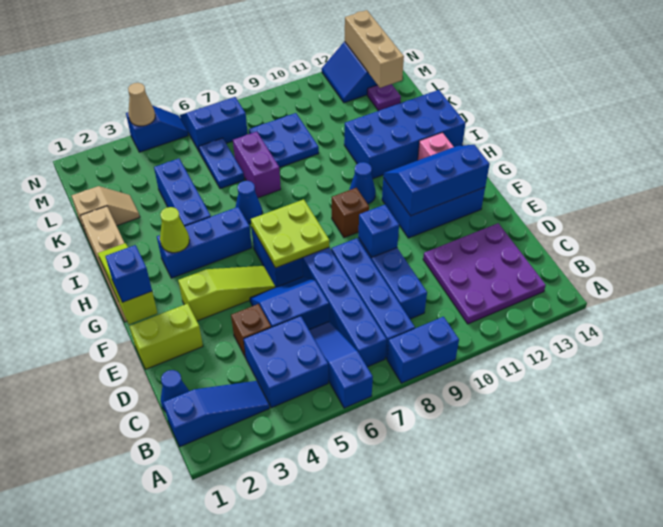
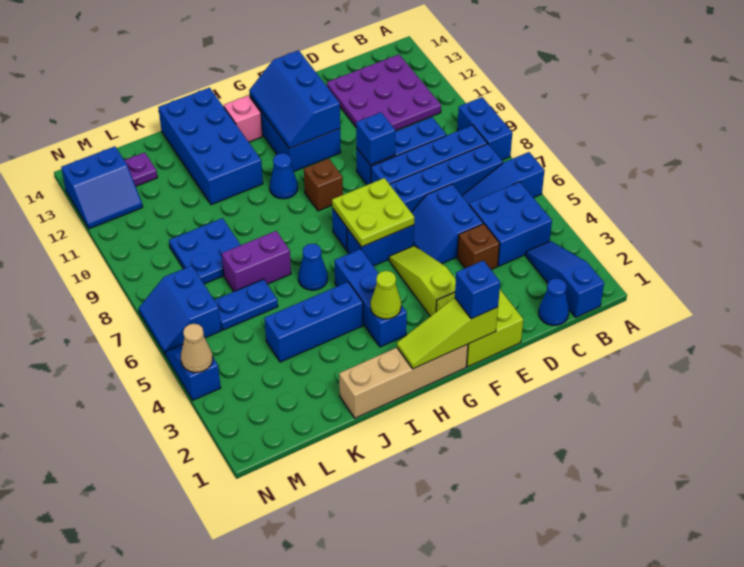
lime 1x2 brick [129,304,203,369] -> lime 2x2 brick [436,290,523,367]
tan 1x2 slope [72,186,140,234] -> none
tan 1x3 brick [345,10,404,88] -> none

